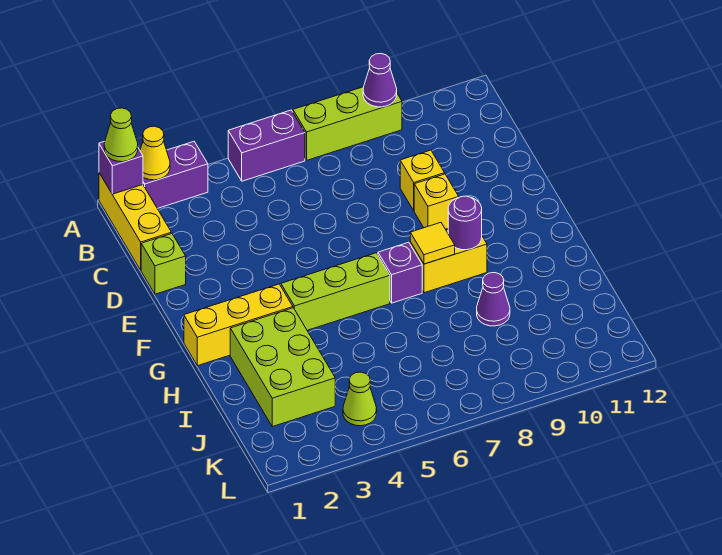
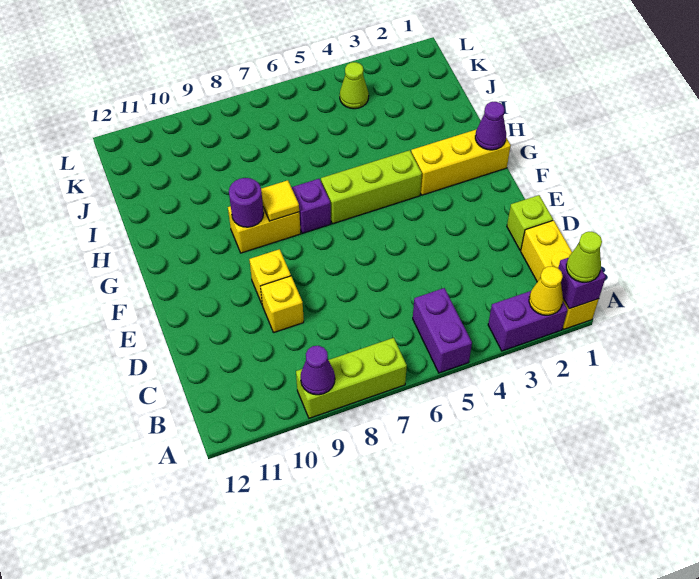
purple 1x2 brick [228,110,305,181] -> purple 1x2 brick turned to [413,288,472,373]
lime 2x3 brick [230,308,335,427] -> none
purple 1x1 cone [477,273,510,326] -> purple 1x1 cone moved to [475,102,506,150]

